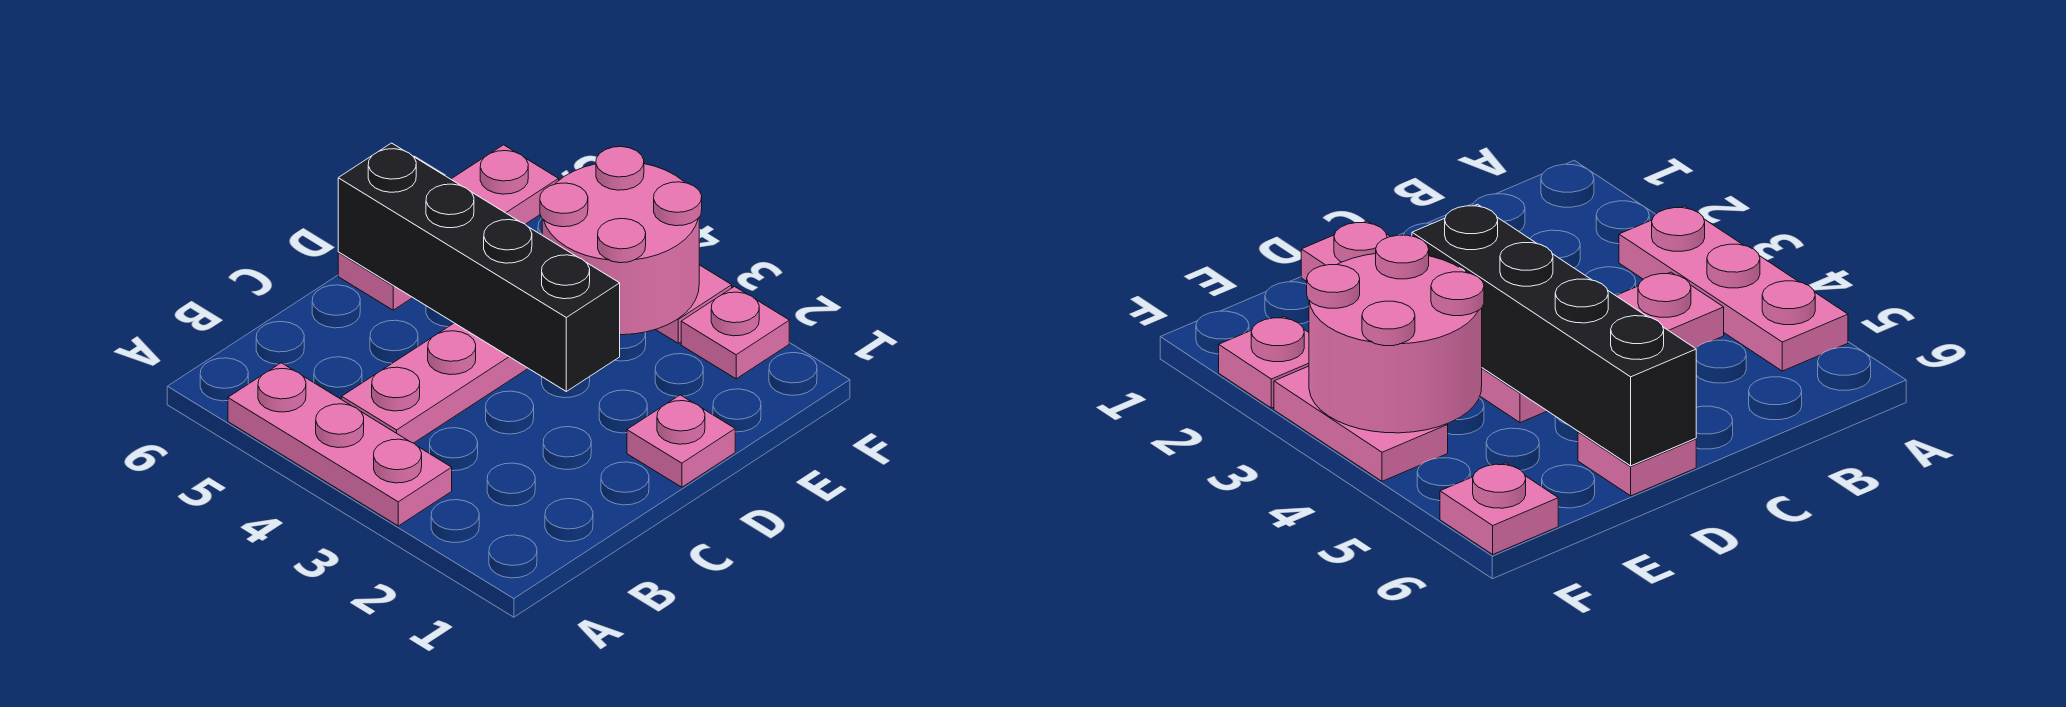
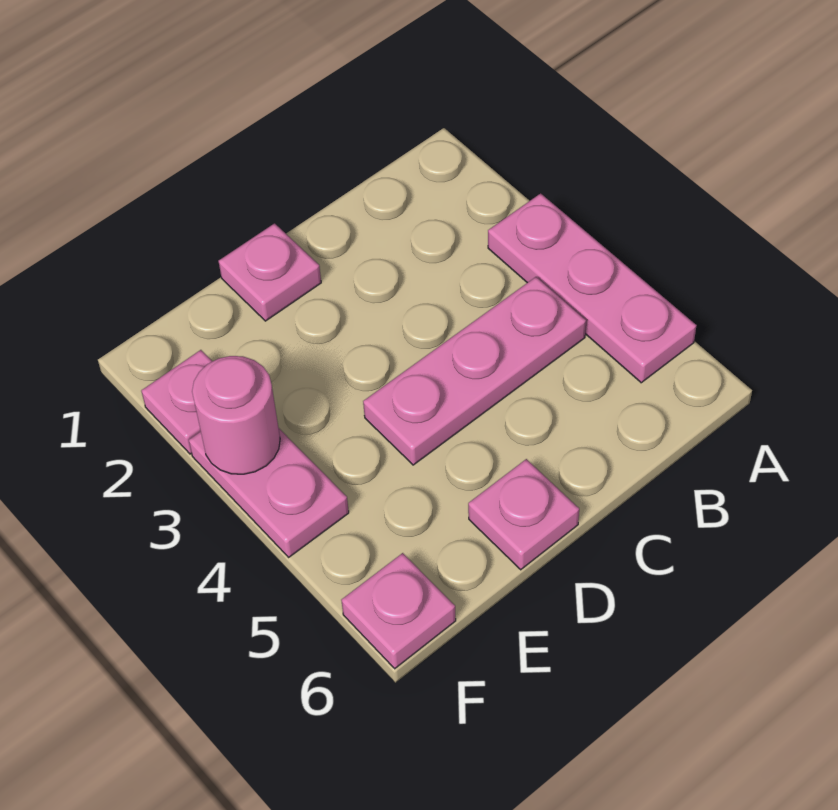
black 1x4 brick [338,143,620,391] -> none
pink 2x2 round brick [540,147,702,335] -> pink 1x1 round brick [192,356,280,474]

